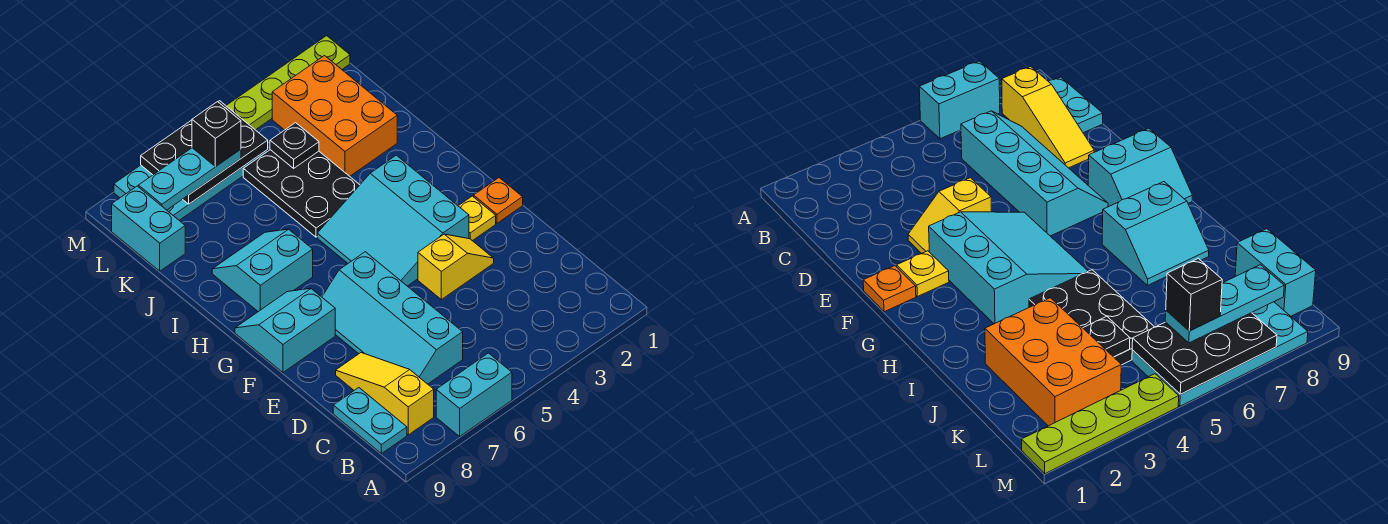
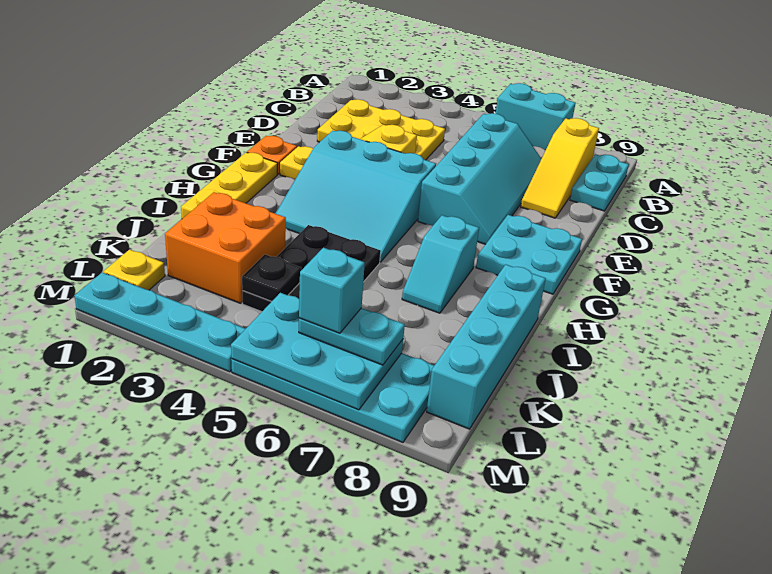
none -> yellow 2x3 plate [317,99,445,160]
cyan 3x3 slope [317,155,469,286] -> cyan 3x3 slope turned to [275,131,436,262]
cyan 2x2 slope [235,288,335,372] -> cyan 2x2 plate [476,215,582,294]
none -> yellow 1x3 plate [181,152,278,219]
cyan 2x2 slope [212,229,313,312] -> cyan 1x2 slope [402,215,479,313]
orange 2x3 brick [272,56,397,176] -> orange 2x2 brick [165,192,286,303]
cyan 1x2 brick [112,186,185,271] -> cyan 1x4 brick [427,264,546,429]
none -> yellow 1x1 plate [104,250,165,290]
black 2x3 plate [141,101,268,204] -> cyan 2x3 plate [231,293,403,410]
cyan 1x3 plate [138,148,241,210] -> cyan 1x2 plate [299,308,405,365]
black 1x1 brick [192,102,241,167] -> cyan 1x1 brick [299,248,365,333]
lime 1x4 plate [226,36,350,130] -> cyan 1x4 plate [75,272,245,372]

